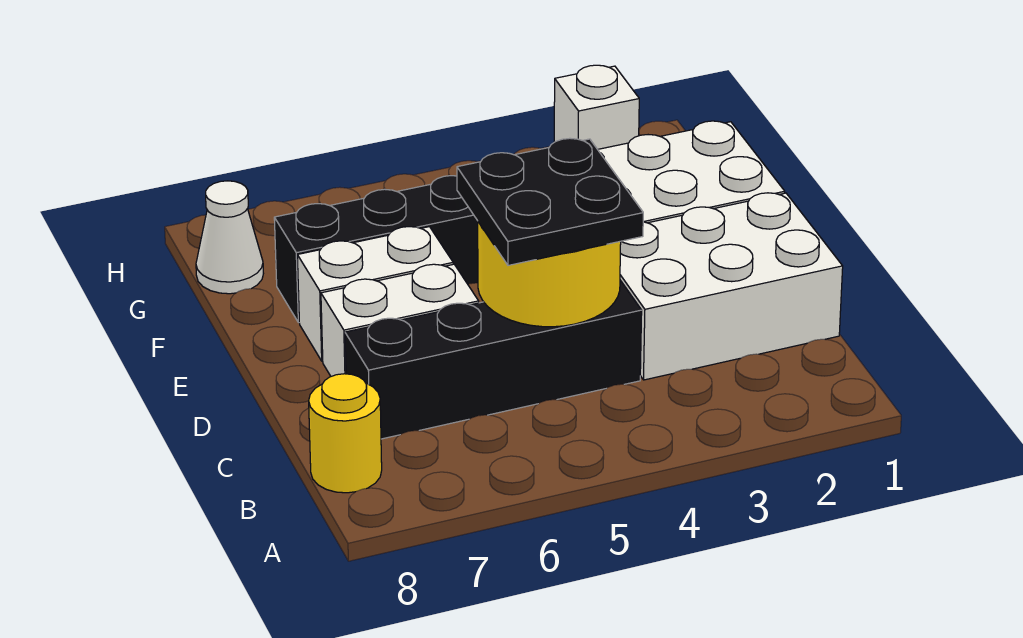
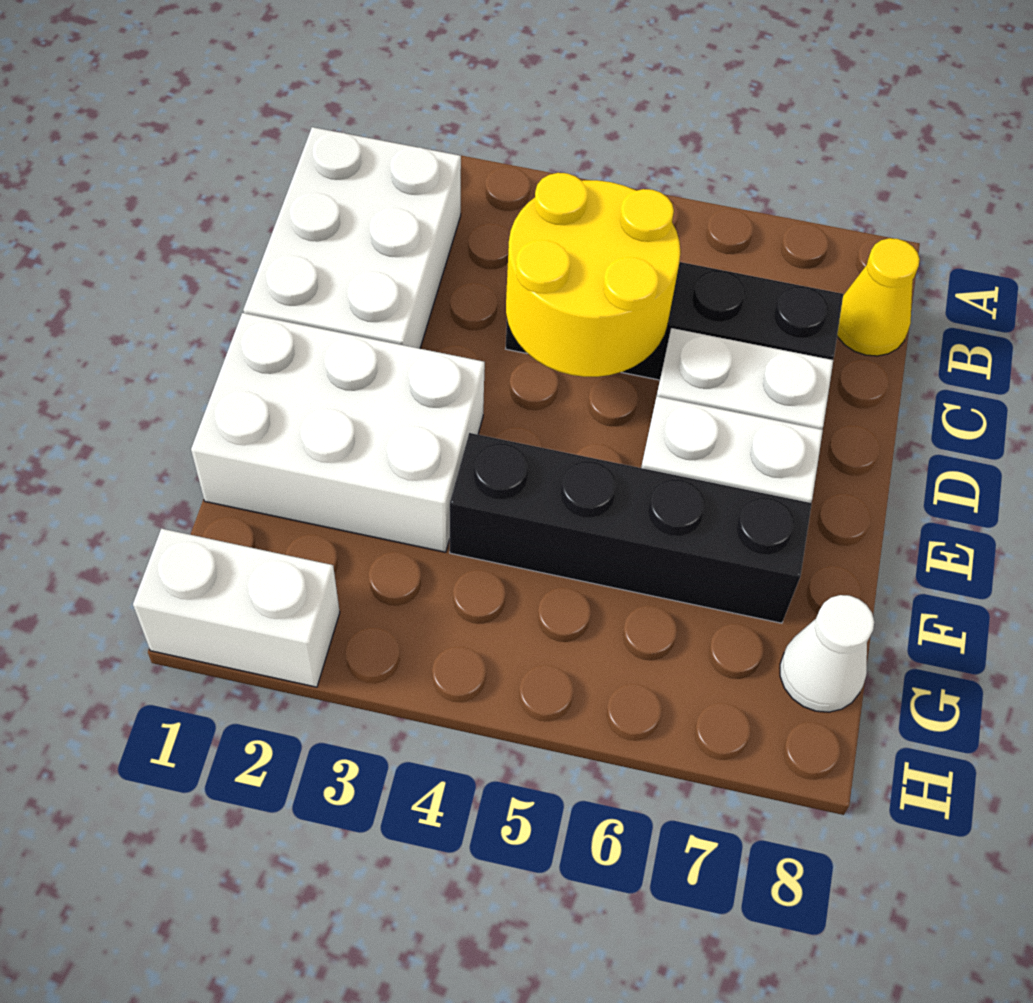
yellow 1x1 round brick [309,374,382,493] -> yellow 1x1 cone [837,238,920,356]
white 2x3 brick [620,193,843,380] -> white 2x3 brick turned to [243,127,461,349]
black 2x2 plate [457,138,643,265] -> none
white 1x1 brick [554,65,639,149] -> white 1x2 brick [133,529,340,687]

